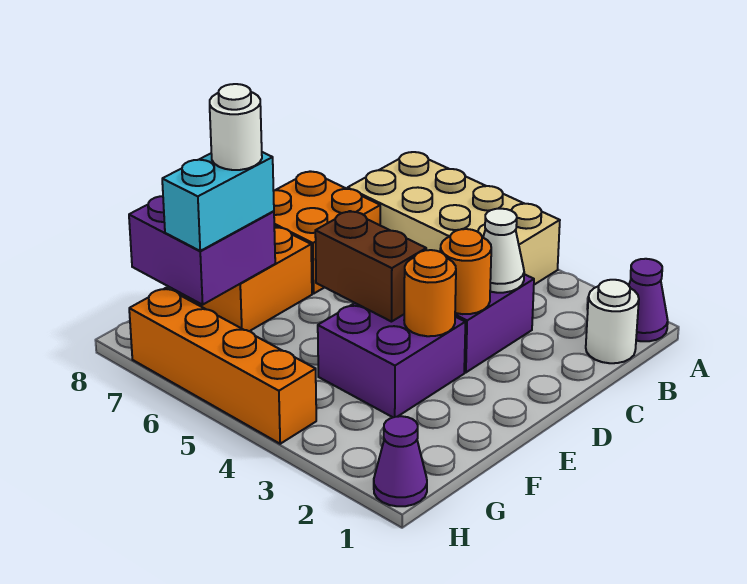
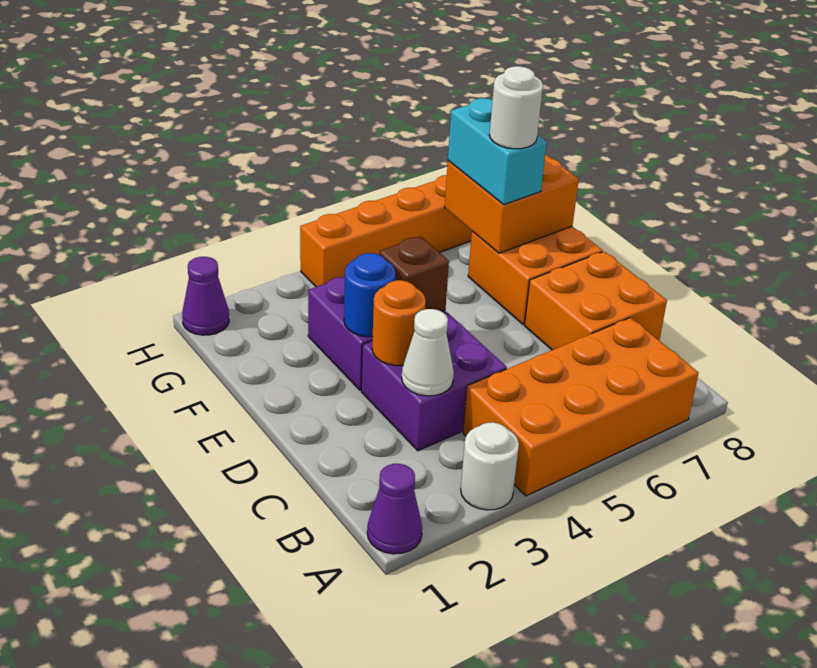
tan 2x4 brick [348,152,560,285] -> orange 2x4 brick [463,318,698,496]
white 1x1 round brick [586,280,639,363] -> white 1x1 round brick moved to [461,422,519,510]
orange 1x1 round brick [404,250,456,336] -> blue 1x1 round brick [344,253,396,337]
brown 1x2 brick [315,211,426,322] -> brown 1x1 brick [380,236,449,312]
purple 2x2 brick [129,196,275,305] -> orange 2x2 brick [445,154,579,253]

